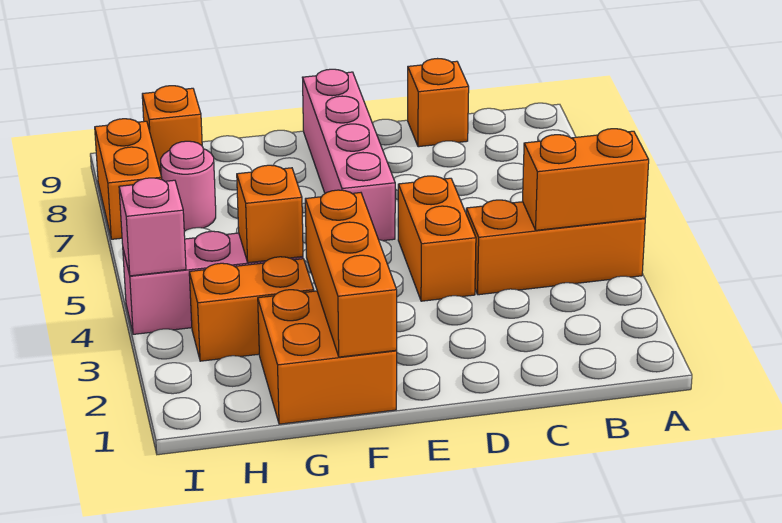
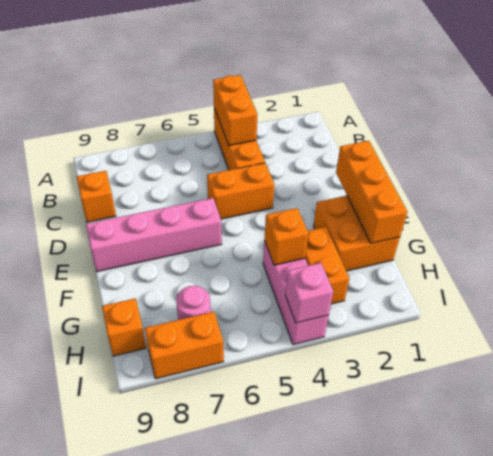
orange 1x3 brick [305,190,397,357] -> orange 1x3 brick turned to [336,141,408,243]

